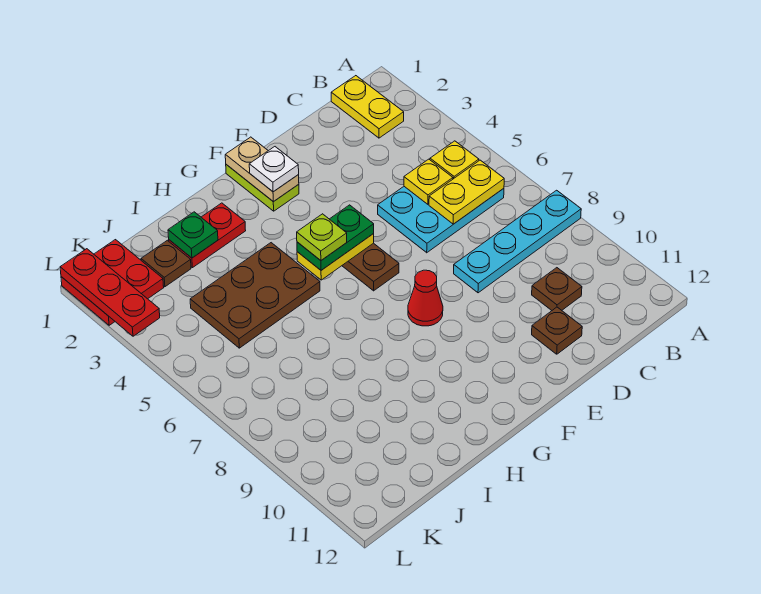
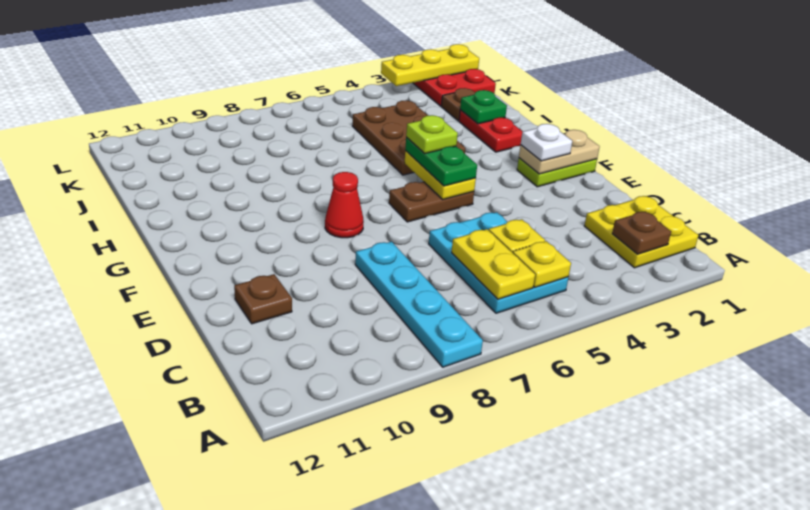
yellow 1x2 plate [331,76,404,138] -> yellow 2x2 plate [584,196,699,268]
brown 1x1 plate [532,268,582,310] -> brown 1x1 plate moved to [612,212,671,254]
red 1x3 plate [60,249,160,336] -> yellow 1x3 plate [381,44,479,86]

